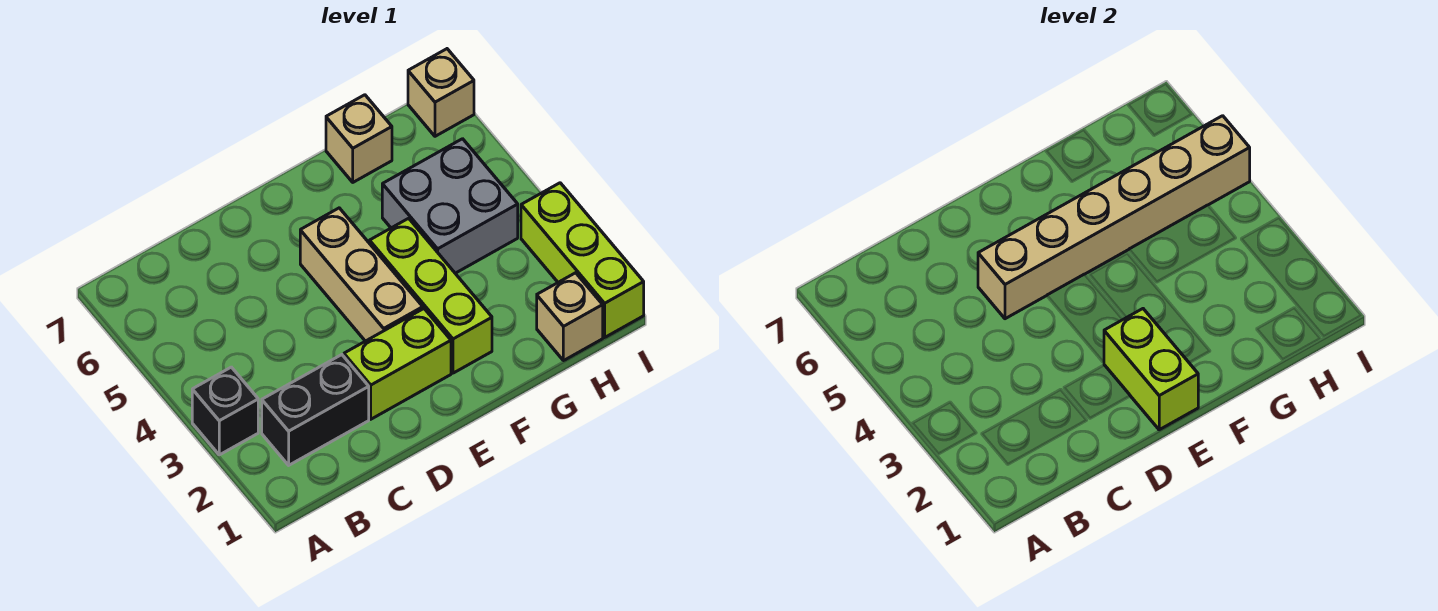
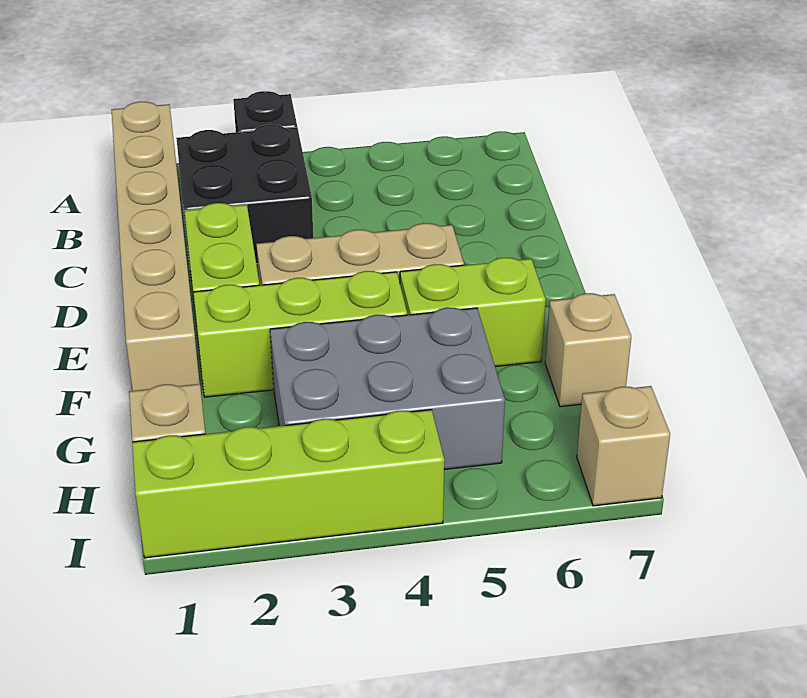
black 1x2 brick [262,355,369,465] -> black 2x2 brick [176,125,313,264]
tan 1x6 brick [978,116,1250,319] -> tan 1x6 brick moved to [112,102,200,391]
lime 1x2 brick [1104,309,1198,430] -> lime 1x2 brick moved to [400,258,546,367]
grey 2x2 brick [382,139,518,273] -> grey 2x3 brick [270,307,505,470]
lime 1x3 brick [521,183,644,337] -> lime 1x4 brick [132,410,444,558]

